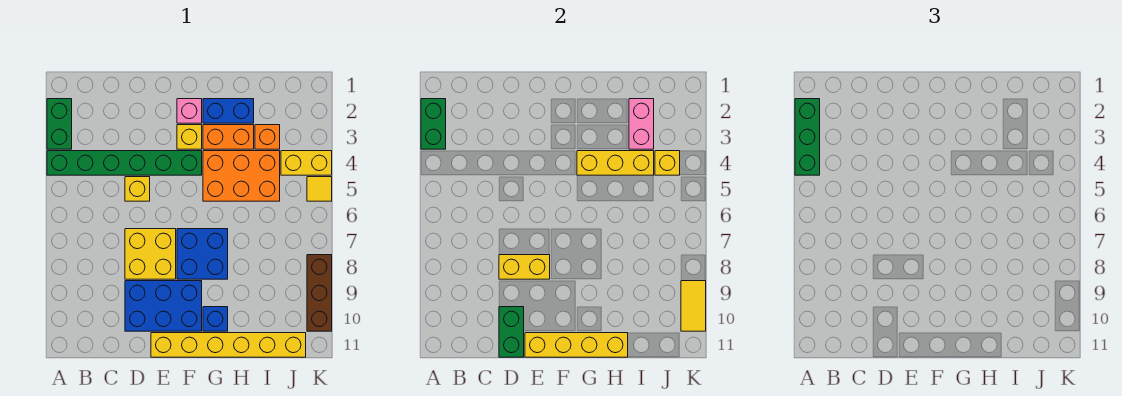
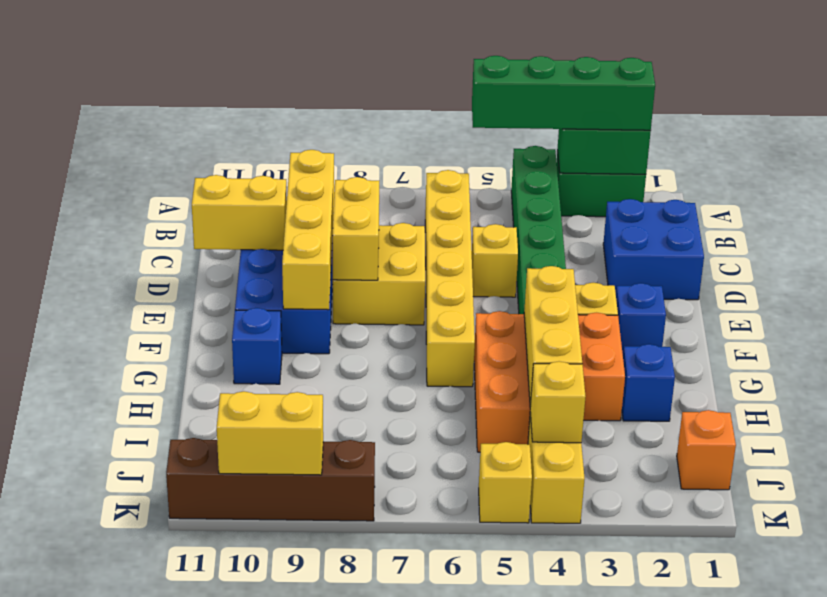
green 1x3 brick [795,99,820,175] -> green 1x4 brick [472,56,655,130]
green 1x2 brick [499,307,524,357] -> yellow 1x2 brick [192,175,287,250]
yellow 1x6 brick [151,333,306,357] -> yellow 1x6 brick moved to [425,170,475,387]
yellow 1x4 brick [525,333,628,357] -> yellow 1x4 brick moved to [282,150,334,310]
pink 1x1 brick [177,99,202,123] -> blue 1x1 brick [616,283,666,353]
blue 2x2 brick [177,229,228,279] -> blue 2x2 brick moved to [603,199,704,300]
blue 1x2 brick [203,99,254,123] -> blue 1x1 brick [622,344,675,421]
pink 1x2 brick [629,99,654,149] -> none
orange 1x1 brick [255,125,280,149] -> orange 1x1 brick moved to [677,410,736,490]
yellow 1x1 tile [307,177,332,201] -> yellow 1x1 brick [479,442,532,523]
brown 1x3 brick [307,255,332,331] -> brown 1x4 brick [166,438,375,521]
yellow 1x2 tile [681,281,706,331] -> yellow 1x2 brick [217,391,323,475]

